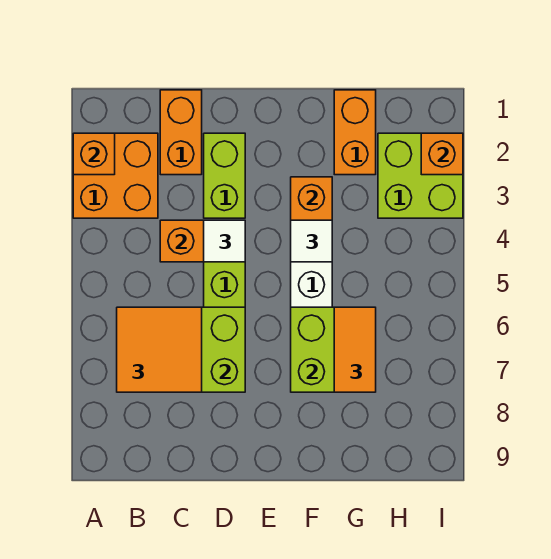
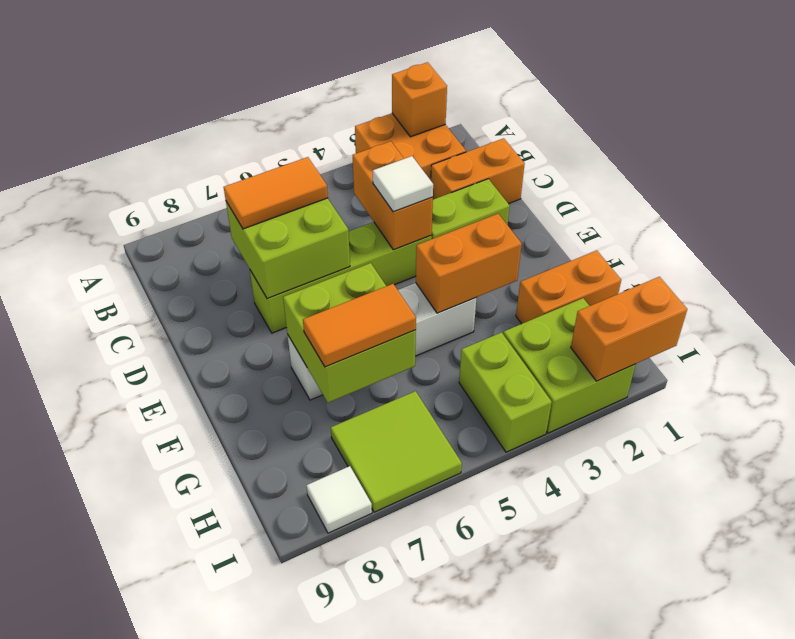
orange 2x2 tile [117,307,202,392] -> orange 1x2 tile [224,157,328,229]
white 1x1 tile [291,220,332,262] -> white 1x1 tile moved to [306,466,372,533]
none -> lime 1x2 brick [459,332,552,452]
none -> lime 2x2 tile [331,391,462,512]
orange 1x1 brick [421,133,463,175] -> orange 1x2 brick [571,277,687,381]

